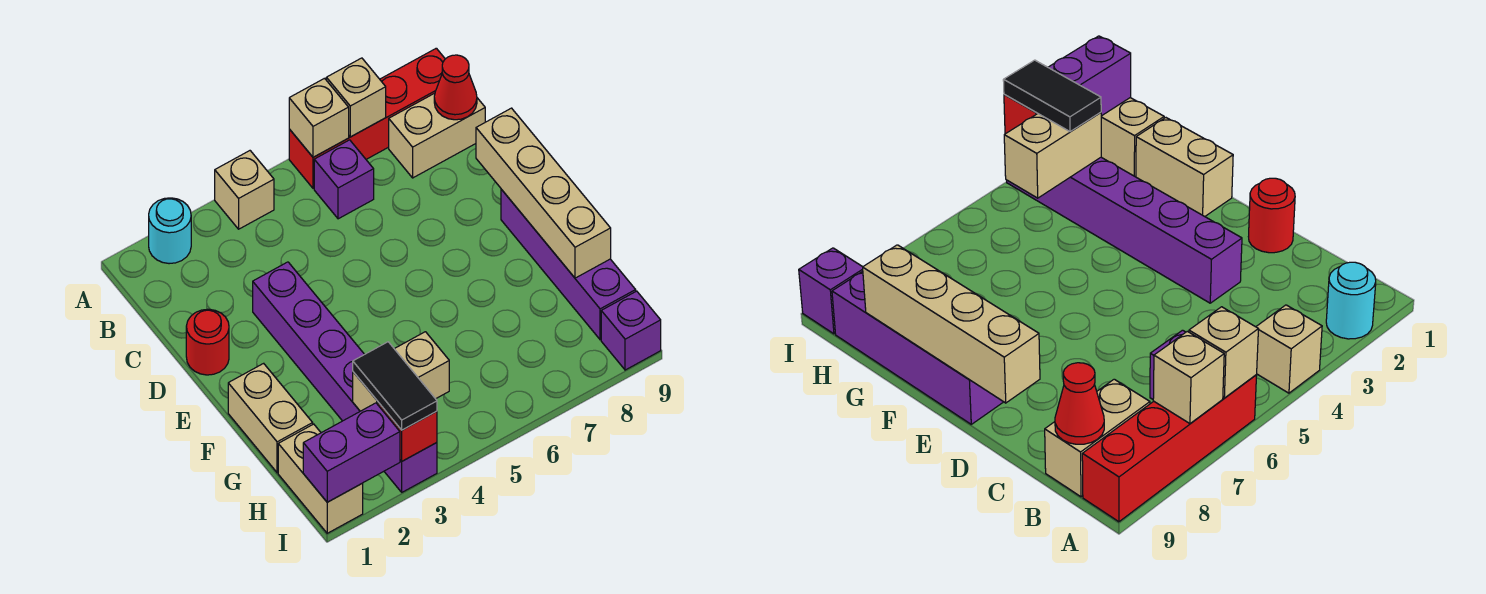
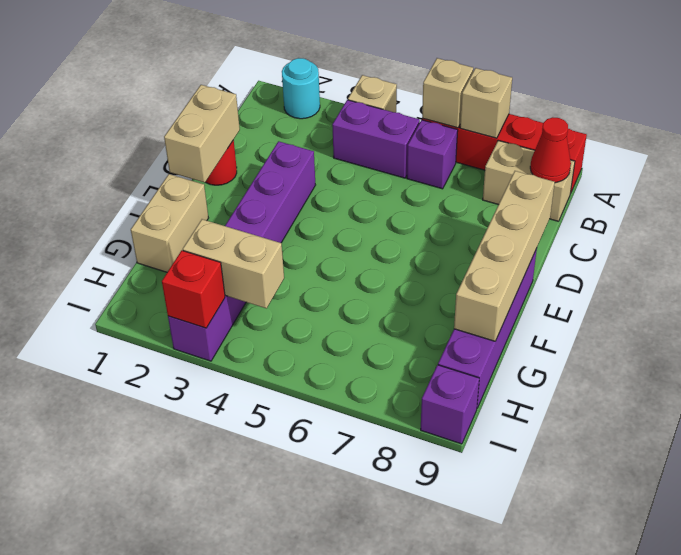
tan 1x2 brick [278,424,363,533] -> tan 1x2 brick moved to [164,85,240,183]
black 1x2 tile [353,342,437,430] -> none
purple 1x2 brick [303,403,400,502] -> purple 1x2 brick moved to [332,100,420,178]

